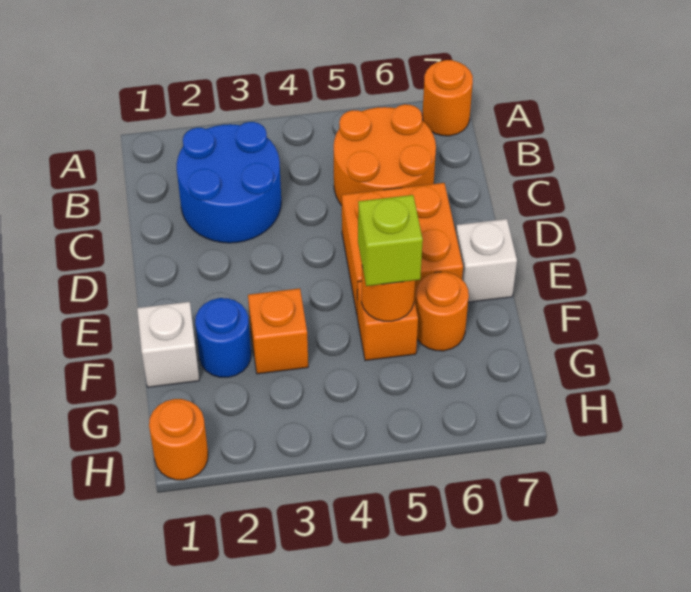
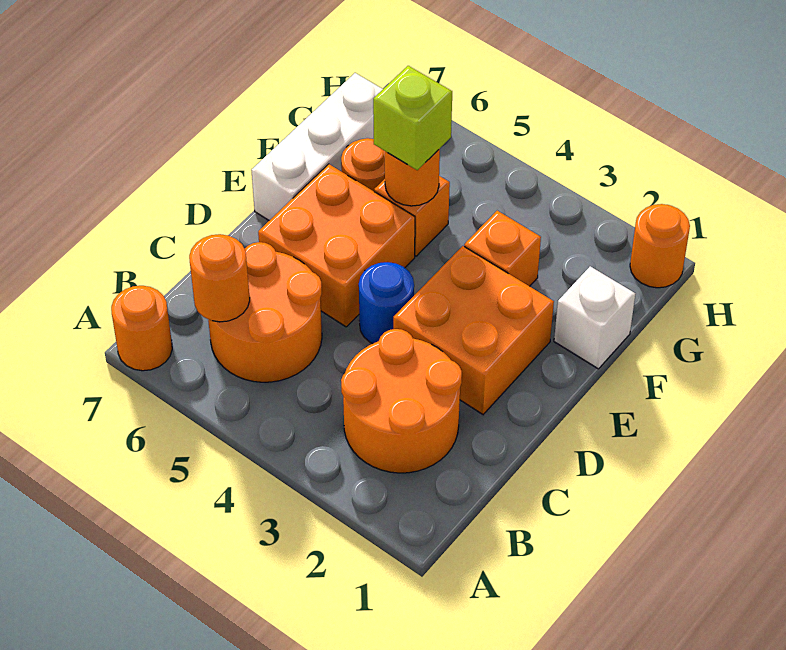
blue 2x2 round brick [177,122,281,243] -> orange 2x2 round brick [341,329,462,473]
none -> orange 1x1 round brick [189,234,250,322]
none -> orange 2x2 brick [393,246,554,414]
white 1x1 brick [456,219,517,302] -> white 1x3 brick [251,73,383,221]
blue 1x1 round brick [195,298,251,377] -> blue 1x1 round brick moved to [359,262,414,343]

